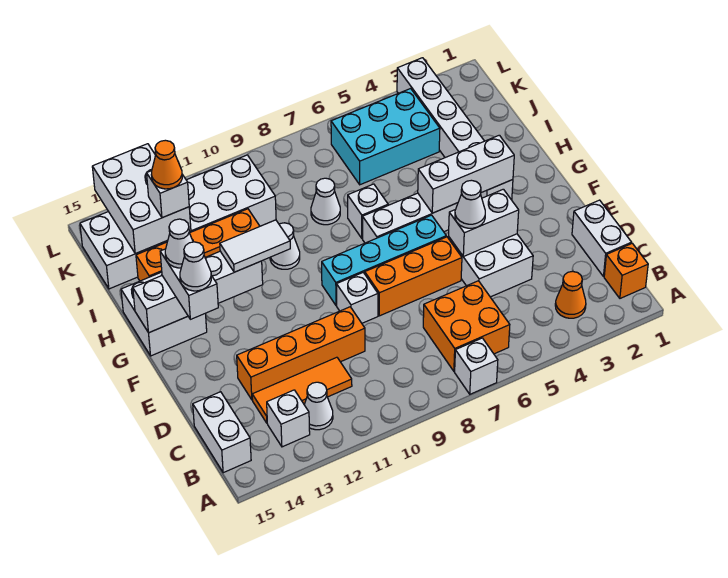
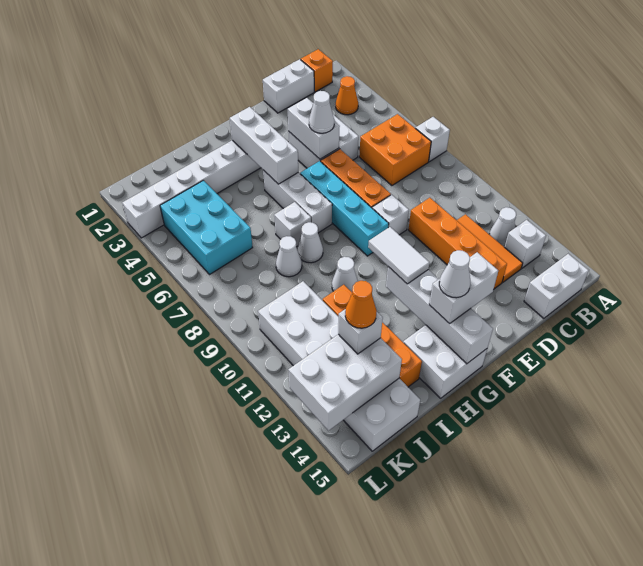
white 1x1 cone [180,242,211,291] -> white 1x1 cone moved to [297,222,323,263]

